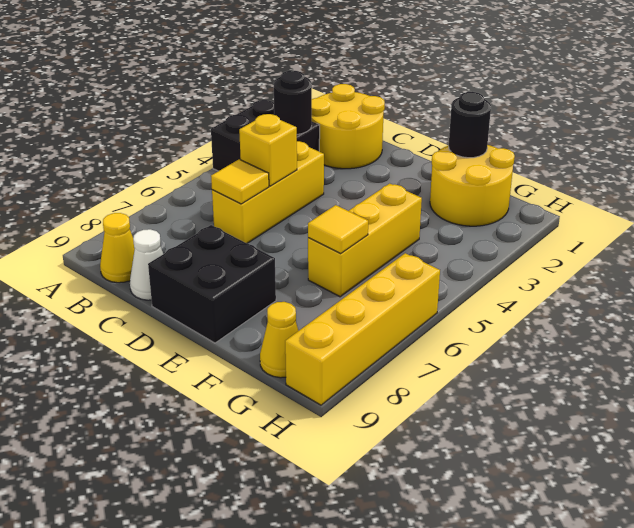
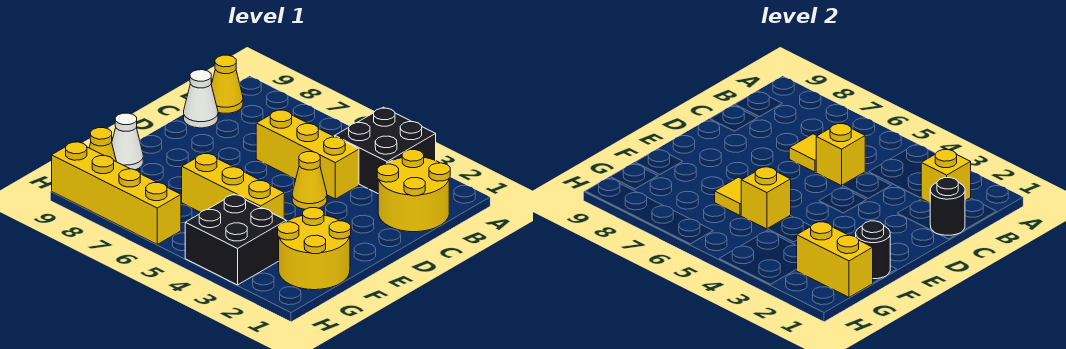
none -> yellow 1x1 brick [921,149,971,203]
black 1x1 round brick [274,71,312,135] -> black 1x1 round brick moved to [930,178,965,235]
none -> yellow 1x1 cone [292,152,327,209]
black 2x2 brick [148,225,276,343] -> black 2x2 brick moved to [185,194,286,285]
none -> yellow 1x1 brick [741,166,791,229]
none -> white 1x1 cone [112,113,143,170]
none -> yellow 1x2 brick [796,221,873,297]

